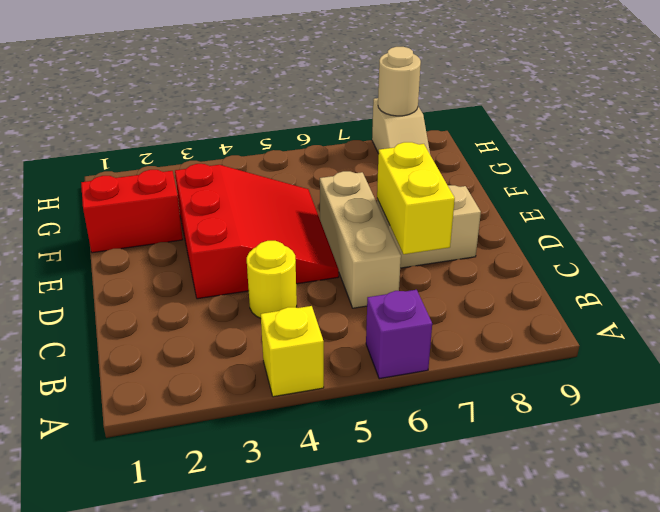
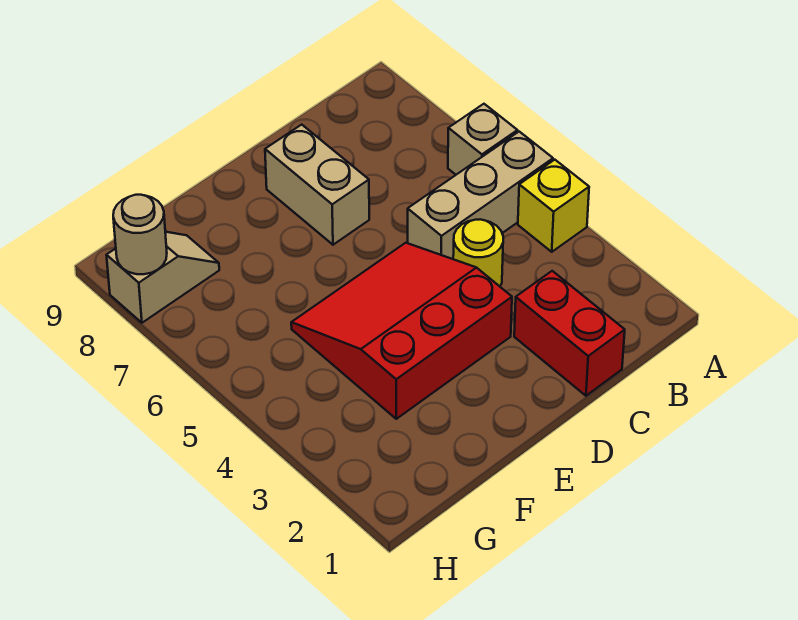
purple 1x1 brick [366,290,432,379] -> tan 1x1 brick [448,104,517,175]
tan 1x3 brick [320,171,401,308] -> tan 1x3 brick moved to [408,132,553,259]
yellow 1x2 brick [377,142,455,254] -> none
red 1x2 brick [81,170,183,253] -> red 1x2 brick moved to [514,271,625,396]

